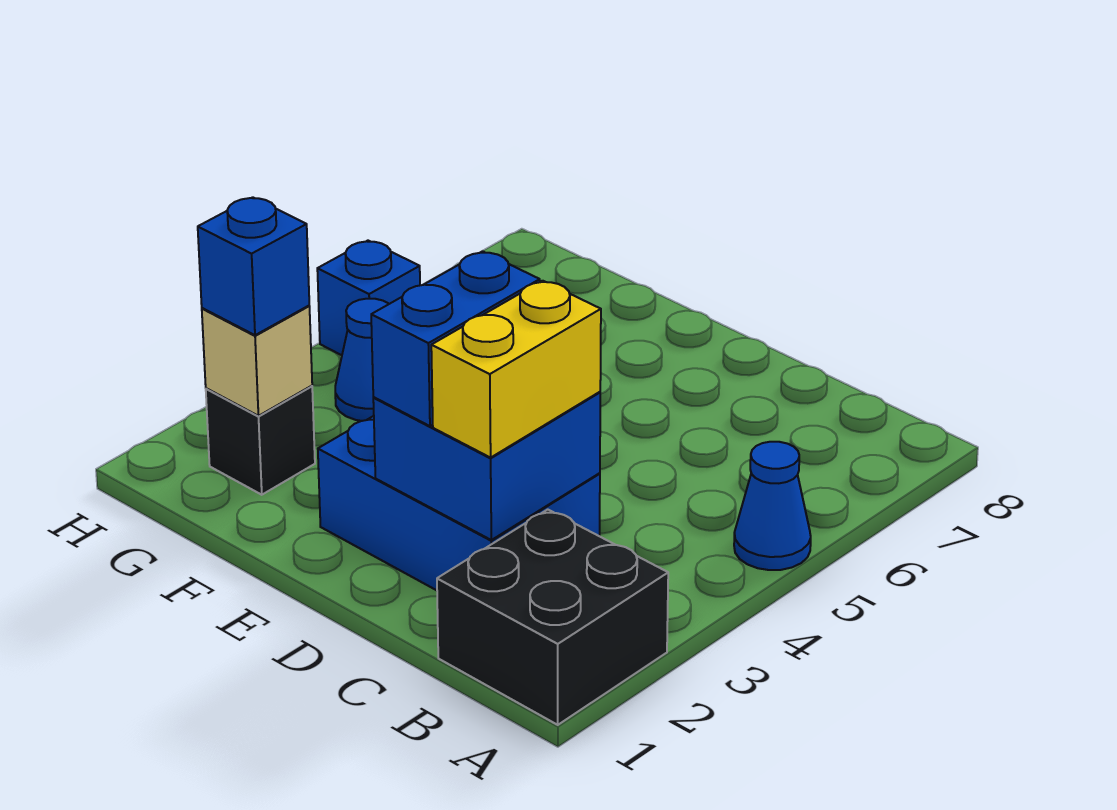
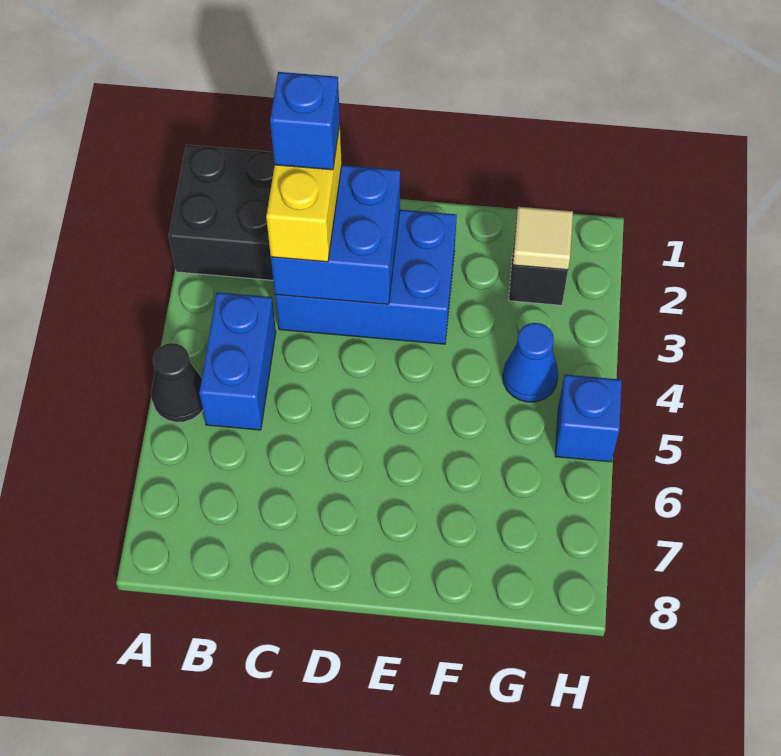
blue 1x1 cone [734,442,811,570] -> black 1x1 cone [151,343,203,422]
blue 1x2 brick [371,251,540,426] -> blue 1x2 brick moved to [199,292,276,430]
tan 1x1 brick [202,306,312,416] -> tan 1x1 tile [513,207,573,270]
blue 1x1 brick [198,197,309,335] -> blue 1x1 brick moved to [270,72,340,170]

